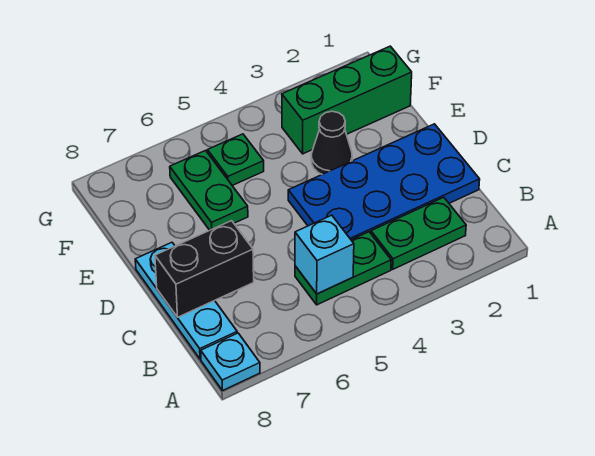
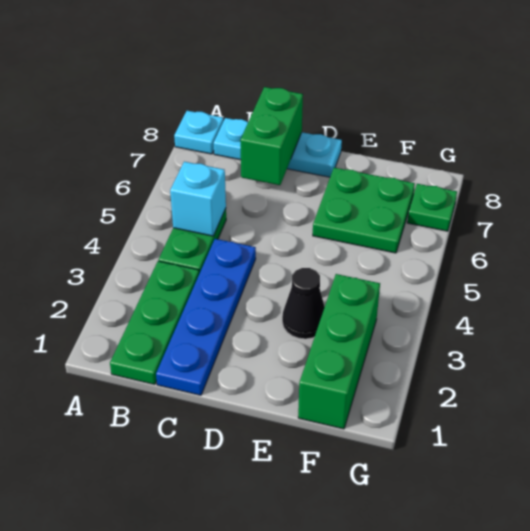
green 1x2 plate [371,197,466,269] -> green 1x3 plate [110,261,199,385]
blue 2x4 plate [288,124,480,240] -> blue 1x4 plate [156,239,256,395]
black 1x2 brick [155,221,254,317] -> green 1x2 brick [240,87,303,185]
green 1x2 plate [170,151,248,230] -> green 2x2 plate [313,168,415,253]
green 1x1 plate [207,134,264,185] -> green 1x1 plate moved to [407,184,457,231]

